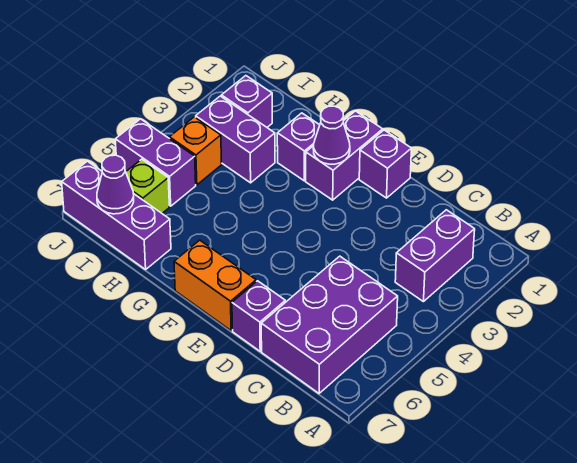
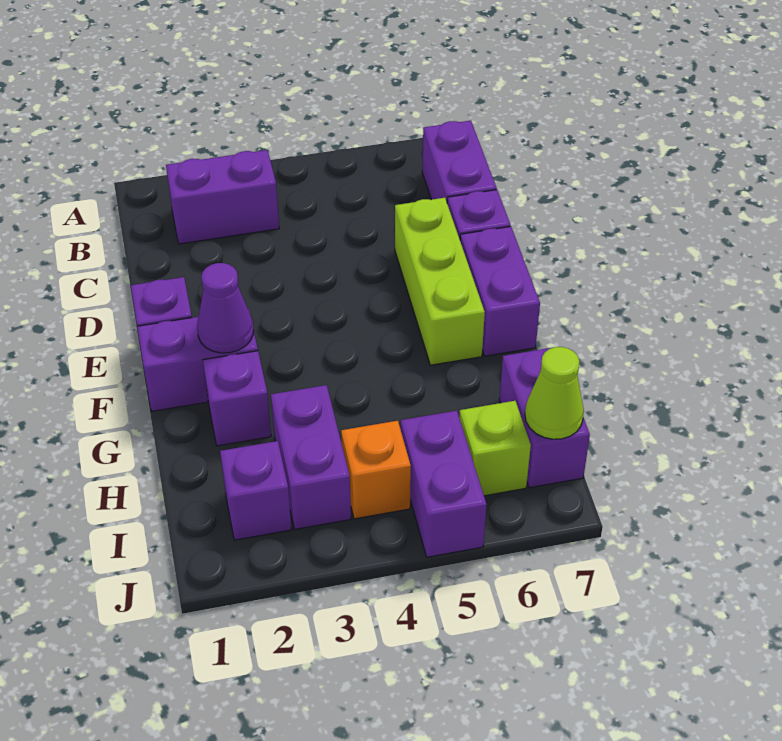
purple 2x3 brick [261,256,398,393] -> purple 1x2 brick [422,121,497,201]
none -> lime 1x3 brick [395,198,485,365]
orange 1x2 brick [174,240,256,331] -> purple 1x2 brick [460,226,540,356]
purple 1x3 brick [62,161,171,269] -> purple 1x2 brick [499,347,590,488]
purple 1x1 cone [97,155,134,214] -> lime 1x1 cone [525,347,584,439]

